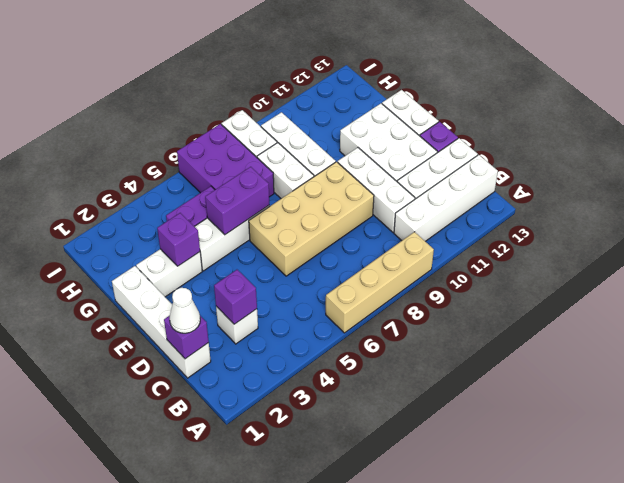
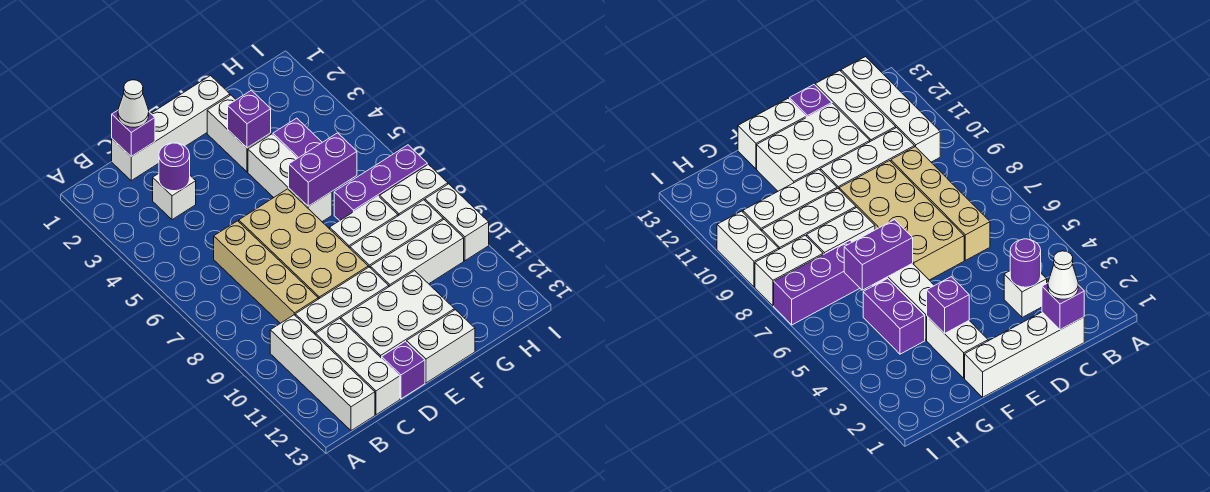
tan 1x4 brick [326,232,434,333] -> tan 1x4 brick moved to [214,221,318,323]
purple 1x1 brick [214,270,257,324] -> purple 1x1 round brick [159,143,190,191]
purple 1x2 brick [205,167,269,235] -> purple 1x2 brick turned to [289,133,357,206]
none -> white 1x3 brick [370,219,464,287]
purple 2x3 brick [177,124,274,197] -> purple 1x3 brick [334,145,427,221]
none -> white 1x2 brick [425,184,489,261]

